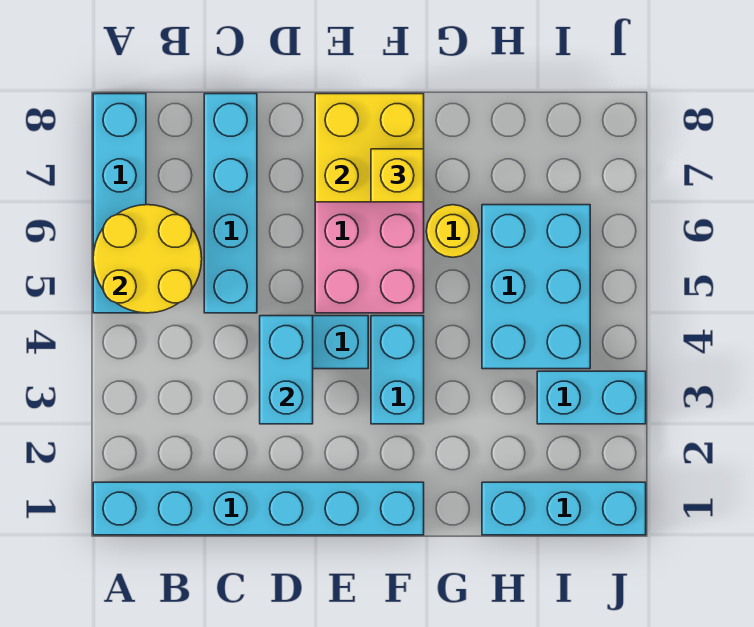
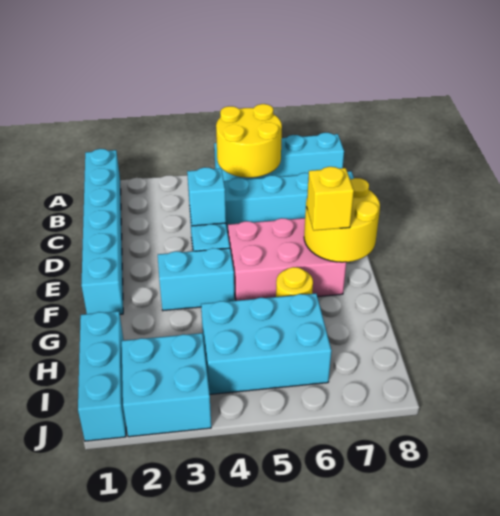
cyan 1x2 brick [260,316,313,424] -> cyan 1x1 brick [187,167,226,226]
yellow 2x2 brick [315,94,424,202] -> yellow 2x2 round brick [304,178,380,262]
cyan 1x2 brick [537,371,646,424] -> cyan 2x2 brick [122,333,211,437]

